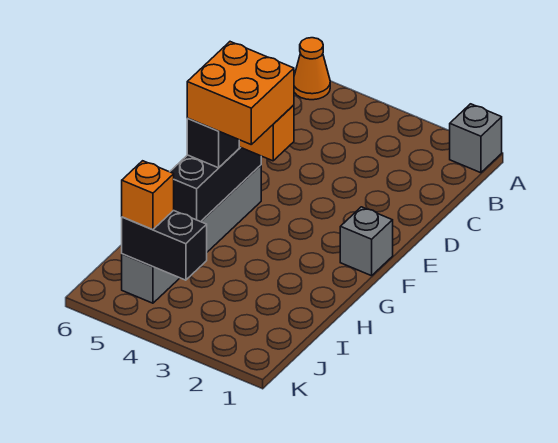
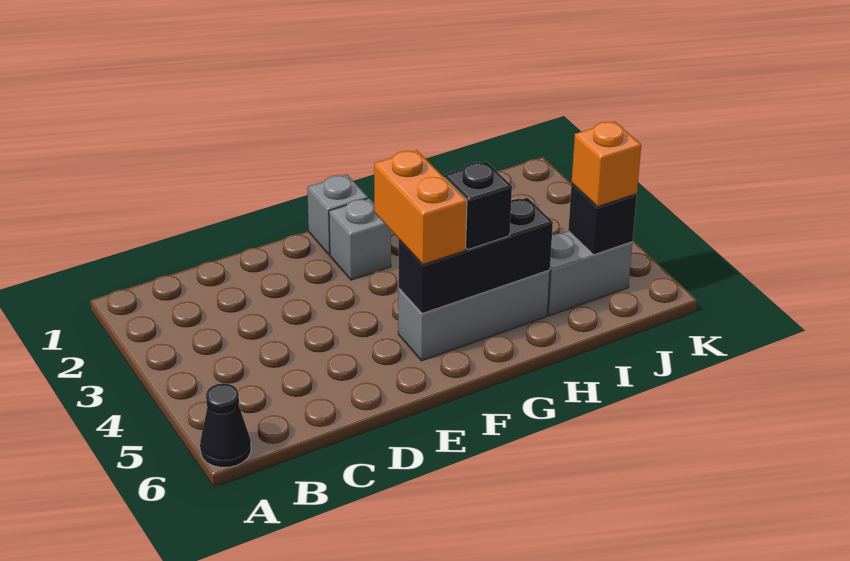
grey 1x1 brick [450,104,502,173] -> grey 1x1 brick moved to [329,198,391,280]
orange 1x1 cone [294,38,330,100] -> black 1x1 cone [200,383,251,467]
orange 2x2 brick [187,42,294,144] -> none
black 1x2 brick [122,210,207,280] -> black 1x1 brick [568,183,637,255]

